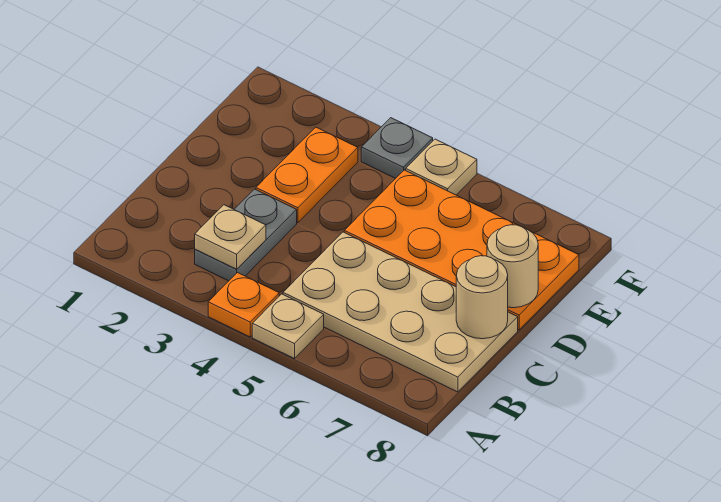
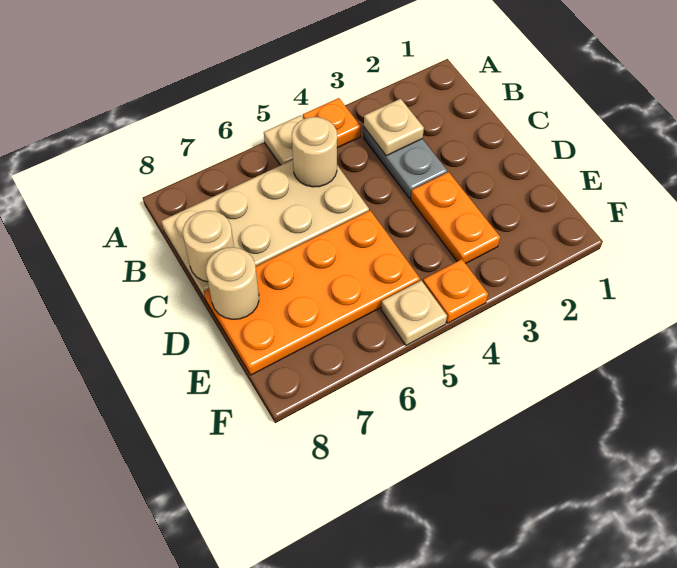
none -> tan 1x1 round brick [292,117,337,187]
grey 1x1 plate [361,118,433,178] -> orange 1x1 plate [423,259,488,323]

